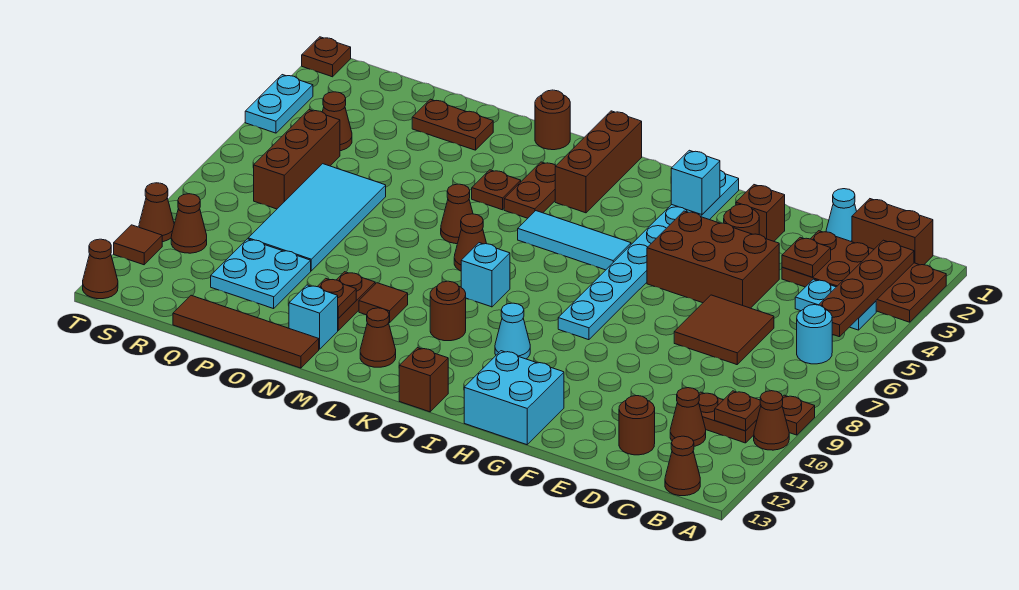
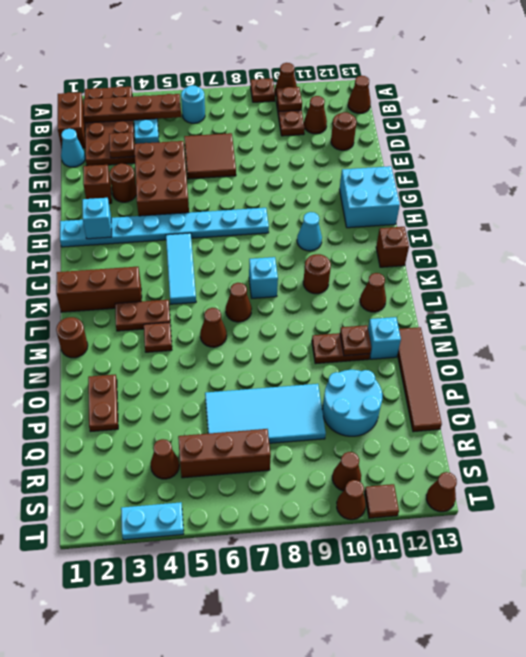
brown 1x1 tile [359,283,408,323] -> none
cyan 2x2 plate [211,239,311,309] -> cyan 2x2 round brick [322,369,382,436]
brown 1x1 plate [302,37,351,77] -> none

